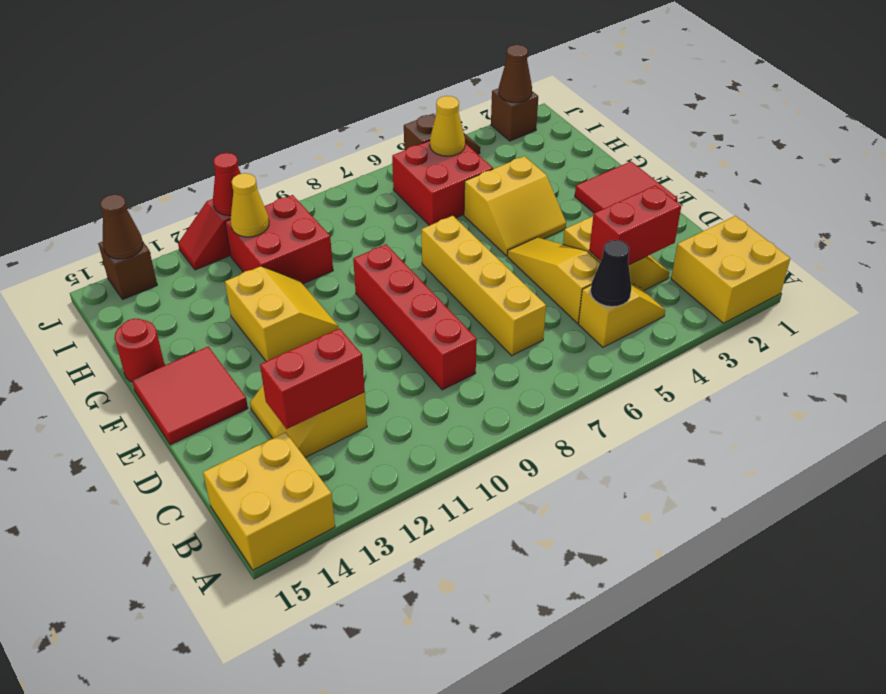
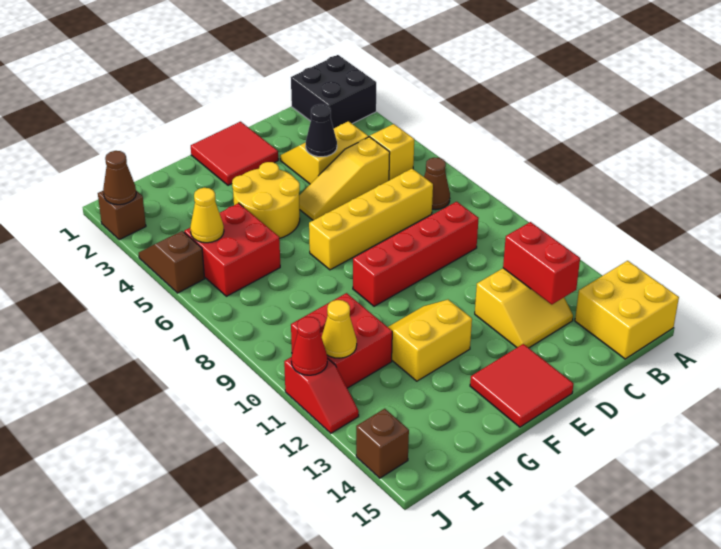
yellow 2x2 brick [671,216,790,323] -> black 2x2 brick [291,55,376,128]
black 1x1 cone [591,240,632,307] -> black 1x1 cone moved to [306,104,337,157]
red 1x2 brick [589,185,681,265] -> none
yellow 2x2 slope [464,156,566,256] -> yellow 2x2 round brick [232,162,300,239]
red 1x1 round brick [115,318,165,382] -> none
brown 1x1 cone [100,194,143,259] -> brown 1x1 cone moved to [424,158,450,210]

